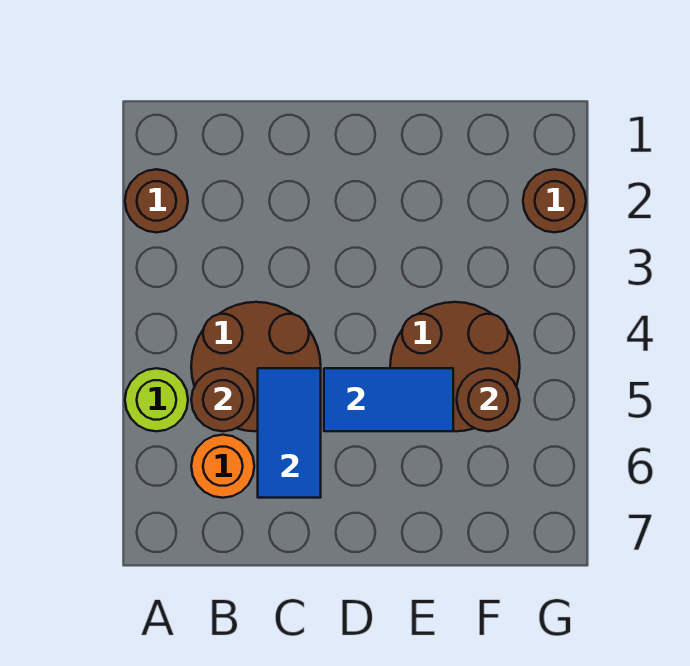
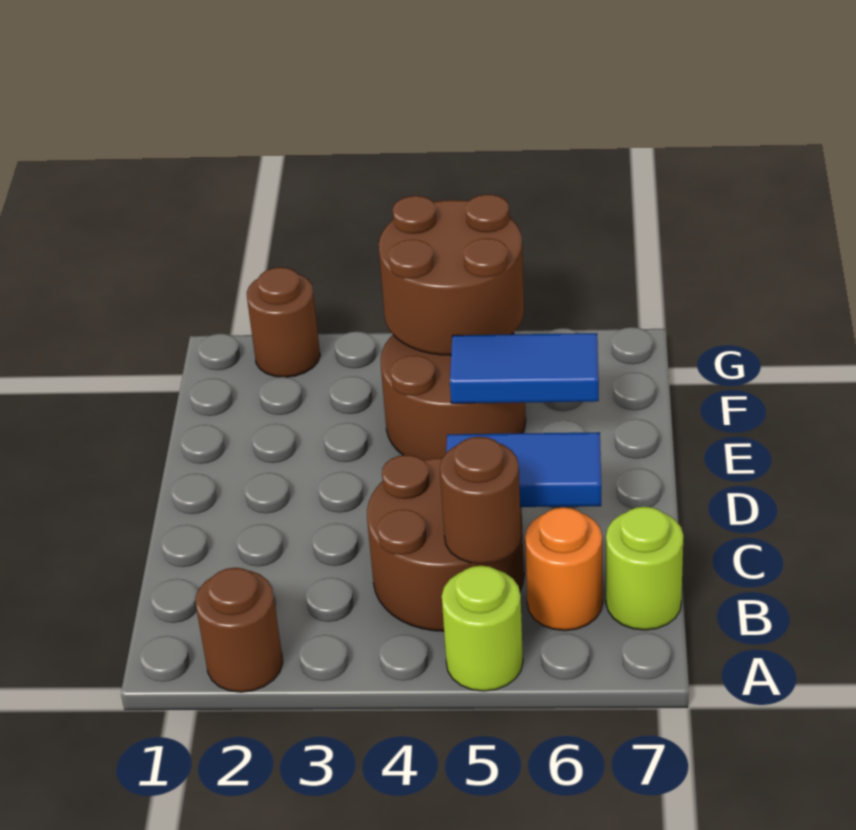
none -> lime 1x1 round brick [606,507,684,630]
blue 1x2 tile [324,368,453,431] -> blue 1x2 tile turned to [450,333,599,403]
brown 1x1 round brick [457,368,520,431] -> brown 2x2 round brick [379,194,524,355]

